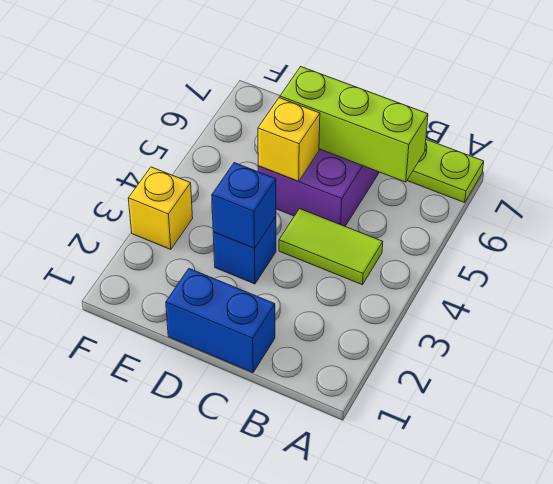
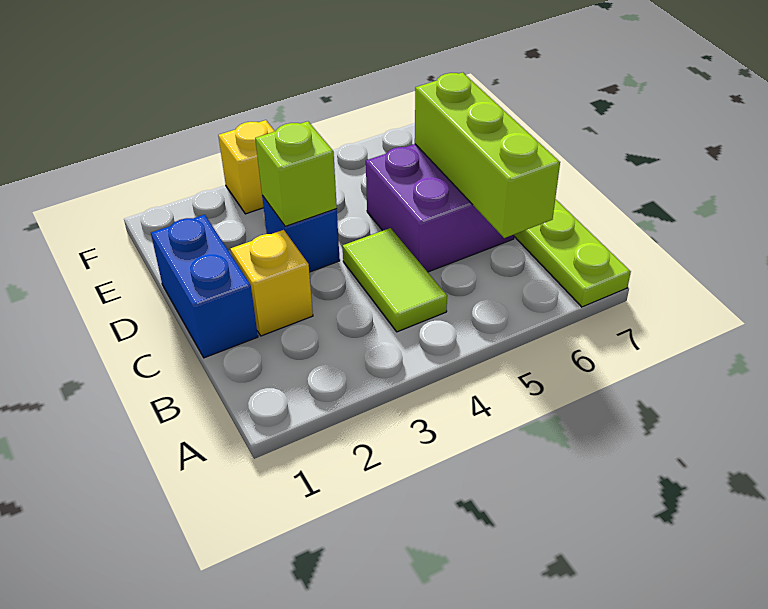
blue 1x1 brick [212,163,276,248] -> lime 1x1 brick [255,121,337,226]
yellow 1x1 brick [258,98,320,181] -> yellow 1x1 brick moved to [230,230,313,336]

